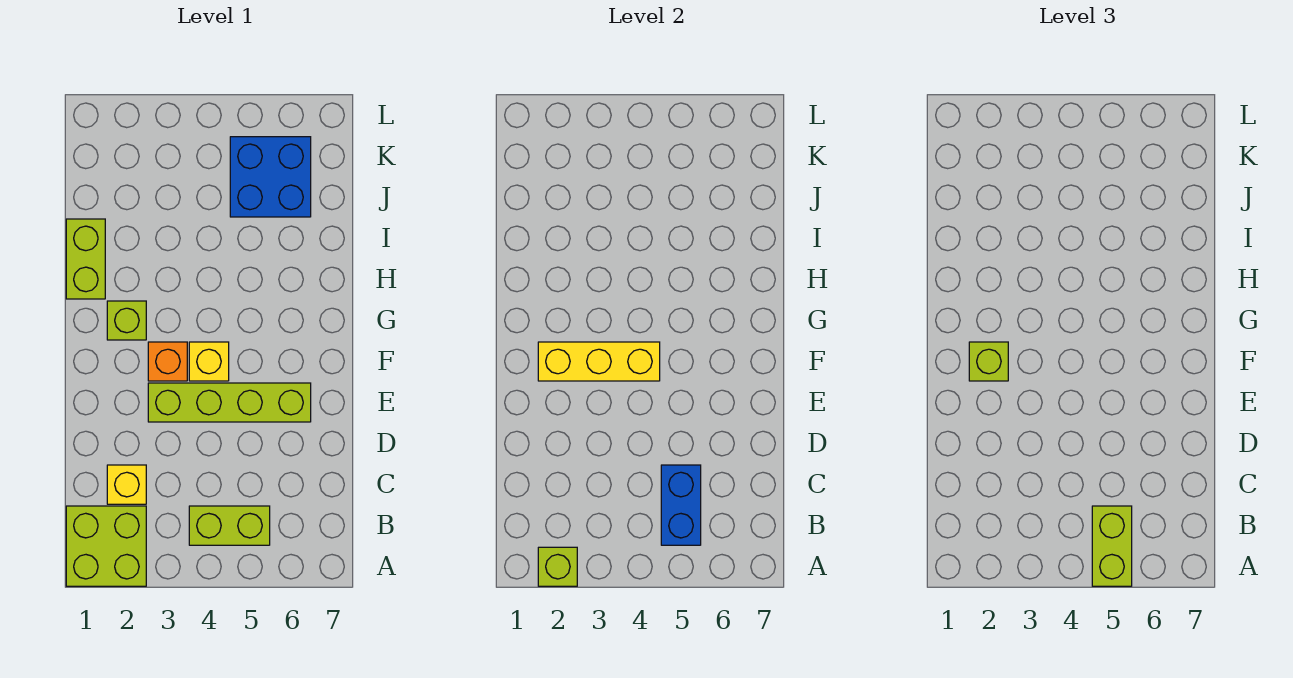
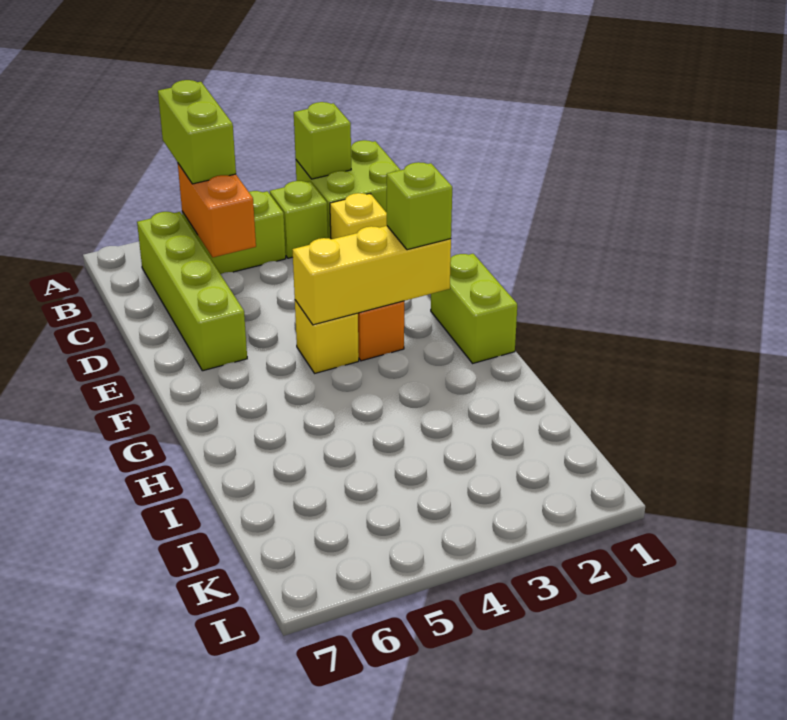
blue 1x2 brick [661,465,701,545] -> orange 1x2 brick [178,164,256,257]
lime 1x4 brick [148,383,311,422] -> lime 1x4 brick turned to [137,212,247,371]
lime 1x1 brick [107,301,146,340] -> lime 1x1 brick moved to [270,181,328,258]
lime 1x2 brick [66,219,105,299] -> lime 1x2 brick moved to [431,254,517,363]
blue 2x2 brick [230,137,311,217] -> none

